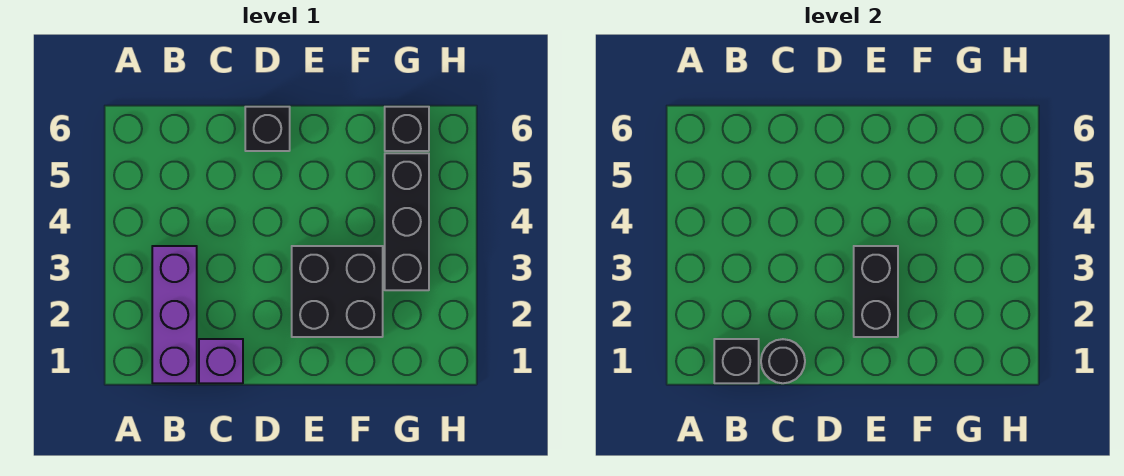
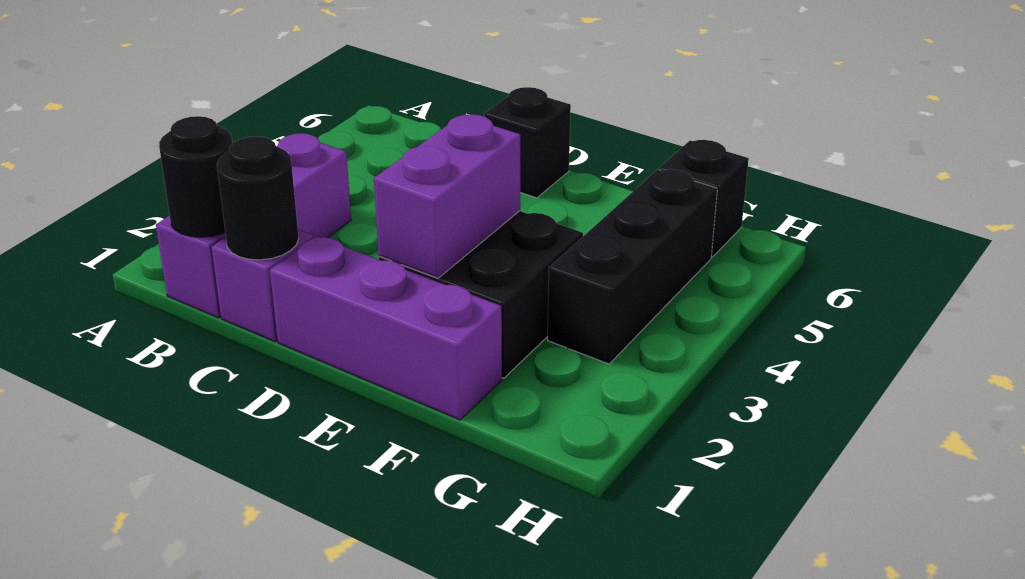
black 1x1 brick [714,339,759,383] -> black 1x1 round brick [159,116,233,237]
none -> purple 1x3 brick [270,236,502,420]
black 1x2 brick [854,246,898,337] -> purple 1x2 brick [374,114,520,278]

